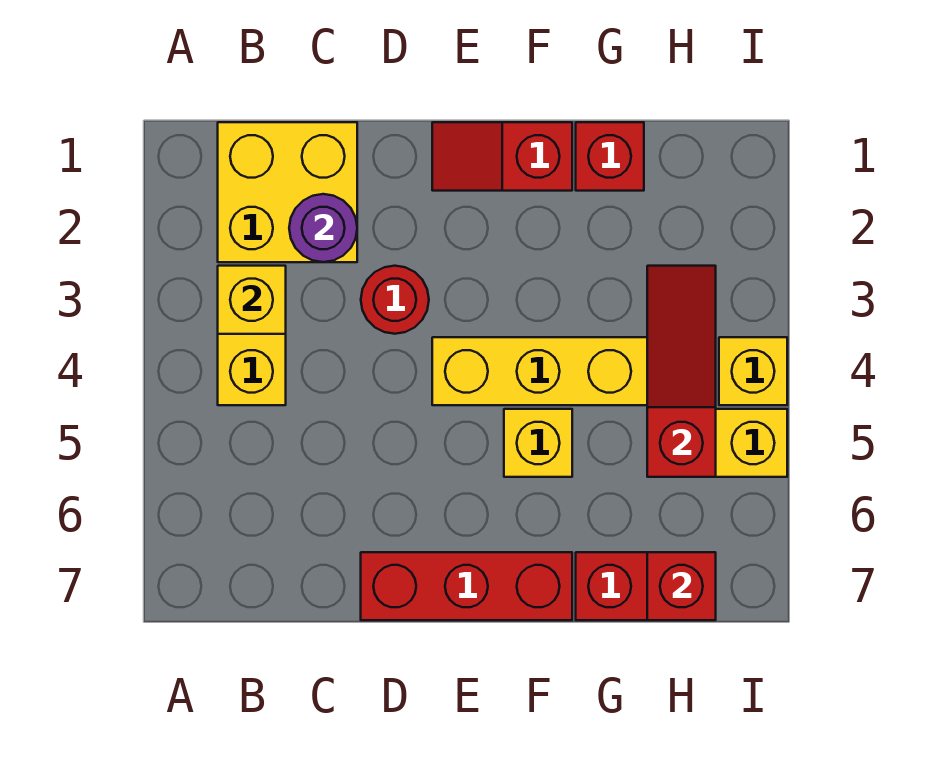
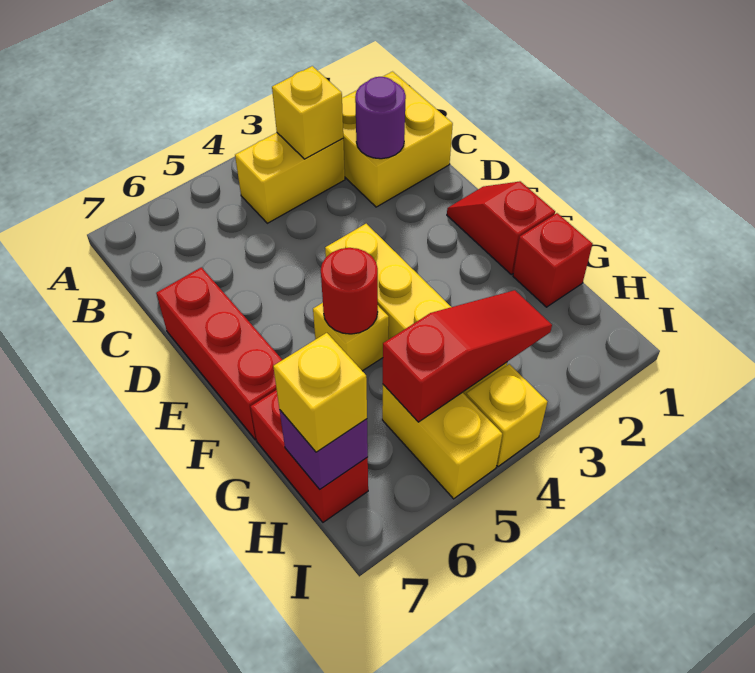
red 1x1 round brick [361,266,429,334] -> red 1x1 round brick moved to [321,248,378,334]
red 1x1 brick [647,552,716,620] -> purple 1x1 brick [280,410,368,489]
none -> yellow 1x1 brick [273,333,367,452]

